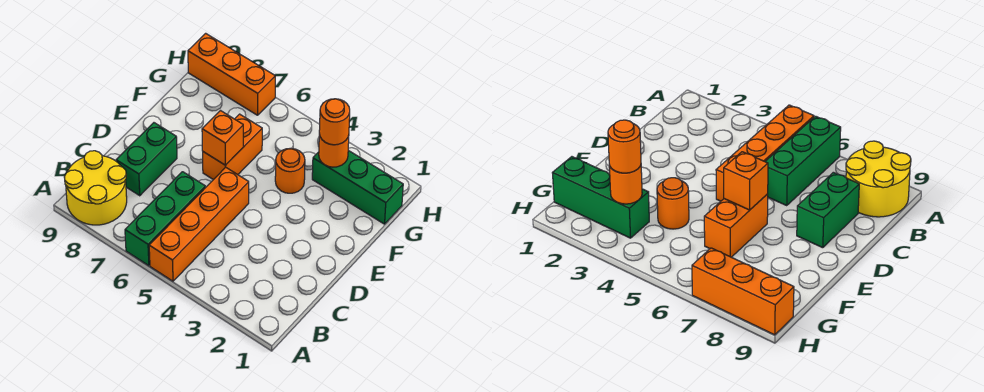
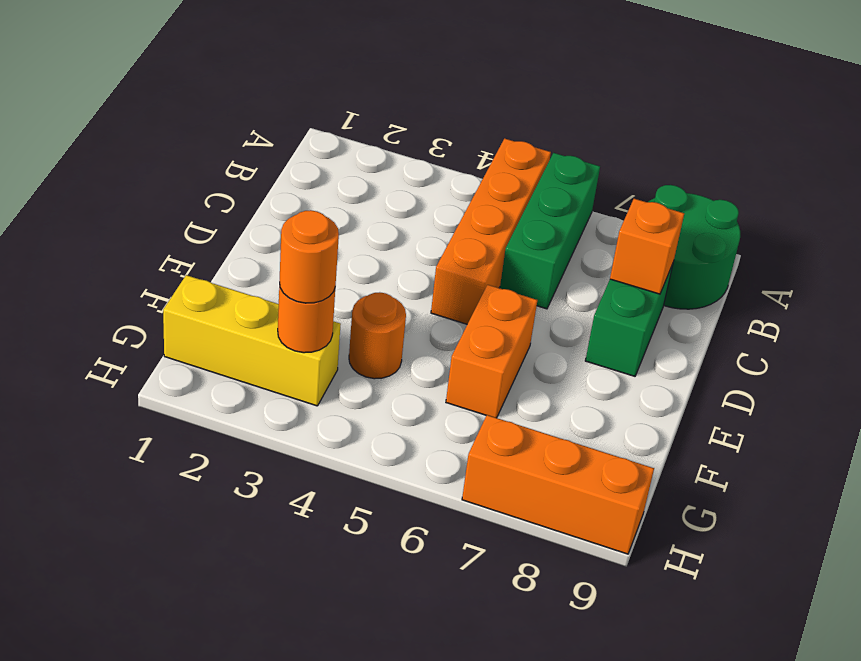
yellow 2x2 round brick [64,151,127,225] -> green 2x2 round brick [649,185,740,309]
orange 1x1 brick [202,111,243,165] -> orange 1x1 brick moved to [610,199,684,294]
green 1x3 brick [312,150,403,224] -> yellow 1x3 brick [163,275,341,406]

